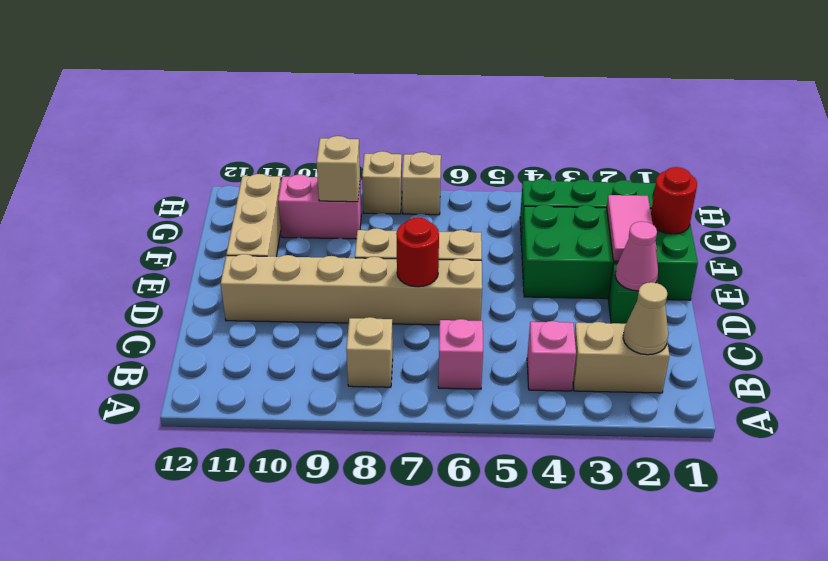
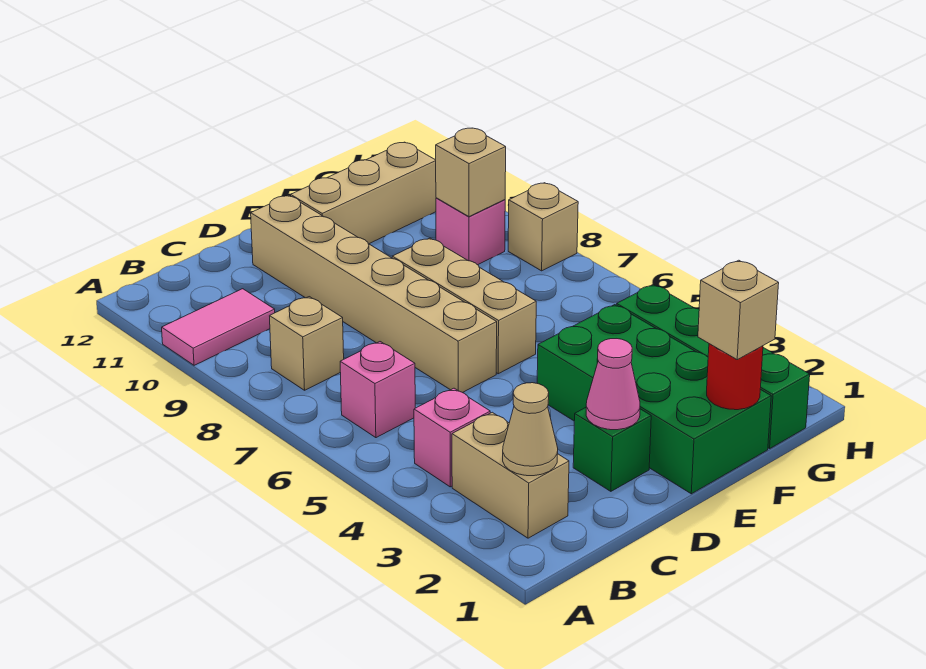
red 1x1 round brick [396,217,439,287] -> none
pink 1x2 tile [607,195,657,261] -> pink 1x2 tile moved to [162,289,275,365]
pink 1x2 brick [278,175,361,239] -> pink 1x1 brick [436,198,505,265]
tan 1x1 brick [402,152,441,215] -> tan 1x1 brick moved to [698,260,779,360]

